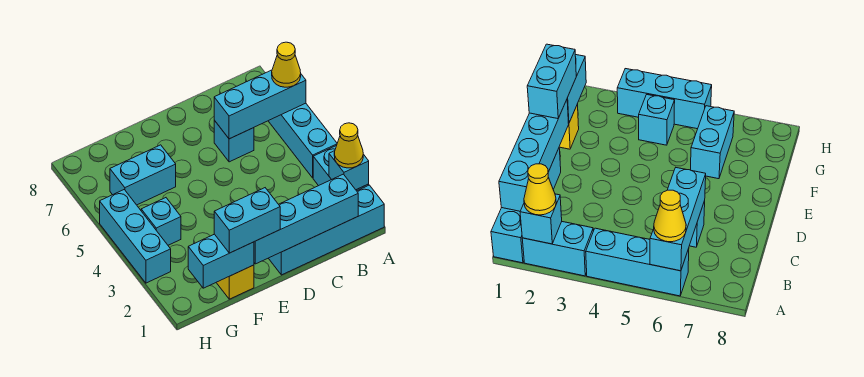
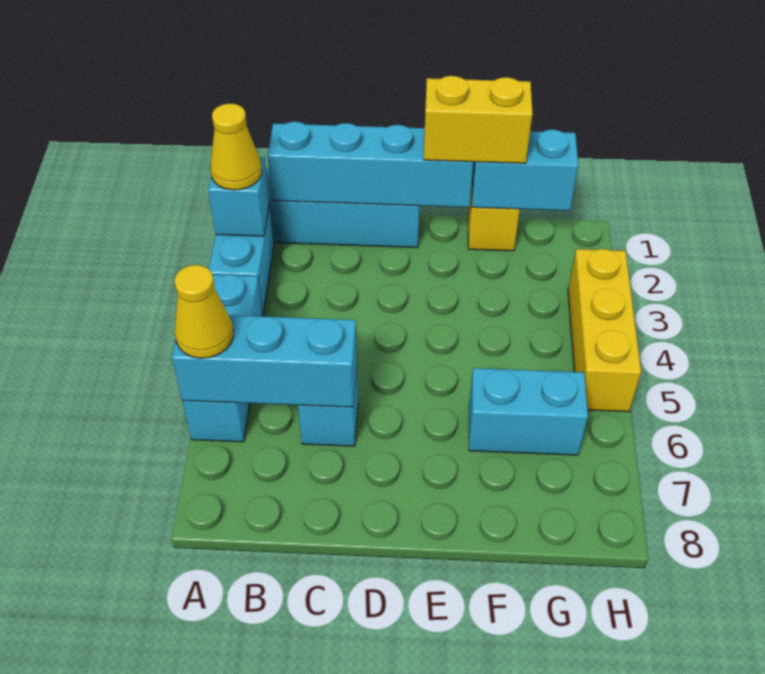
cyan 1x2 brick [214,188,280,253] -> yellow 1x2 brick [424,76,533,163]
cyan 1x1 brick [141,198,181,245] -> none
cyan 1x3 brick [100,190,171,283] -> yellow 1x3 brick [568,249,641,412]

